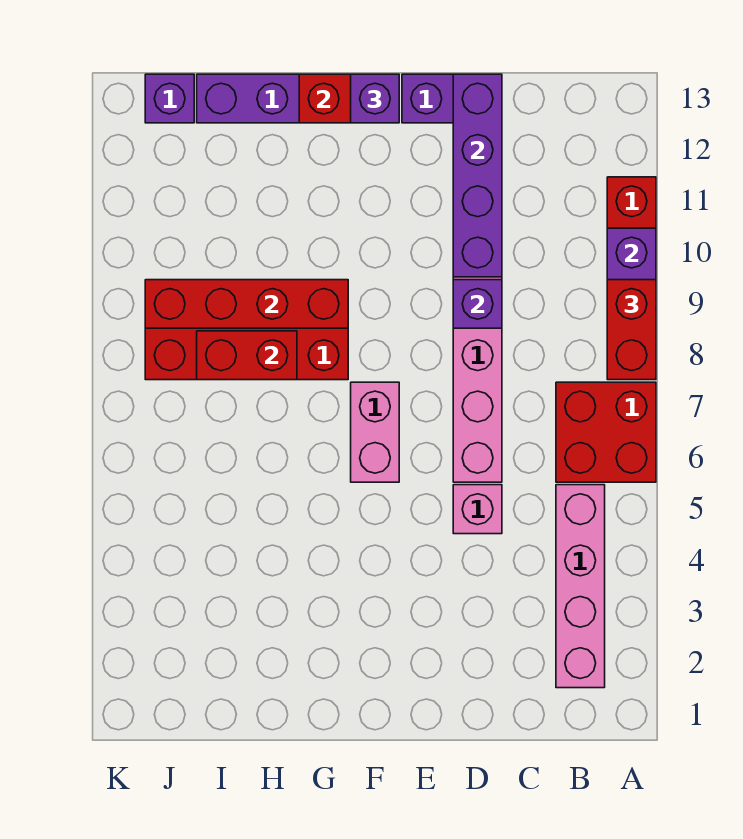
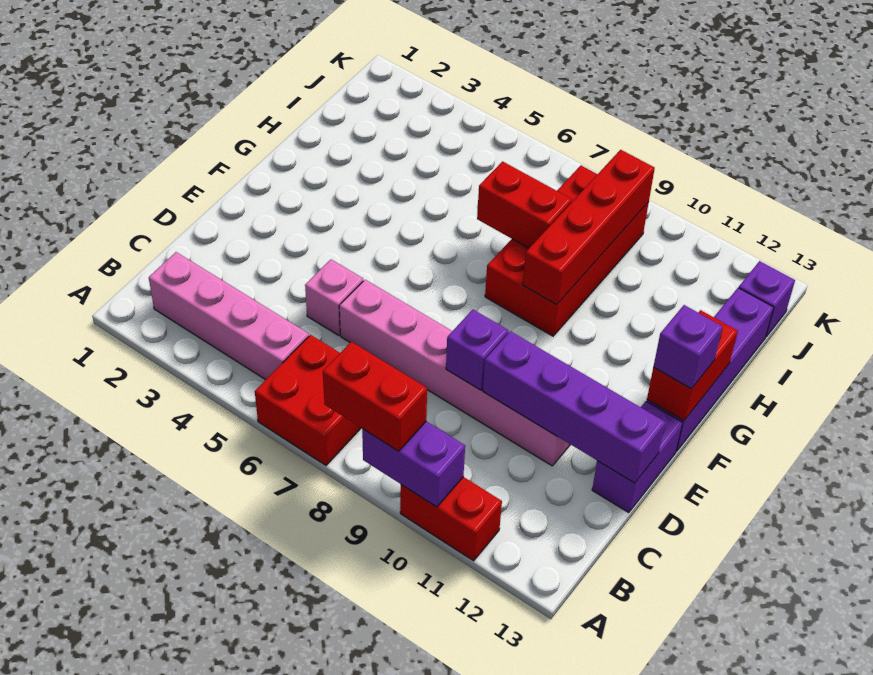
pink 1x2 brick [351,382,399,482] -> none
red 1x2 brick [197,331,297,380] -> red 1x2 brick turned to [477,162,572,248]

